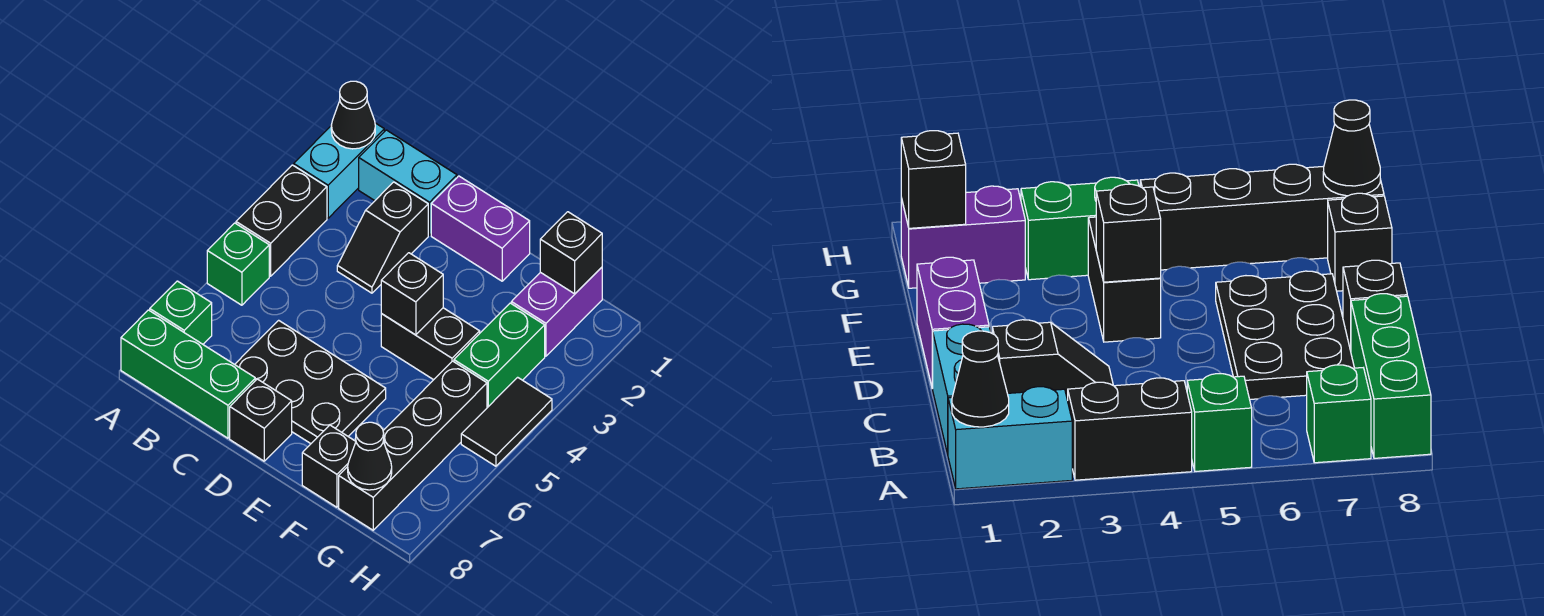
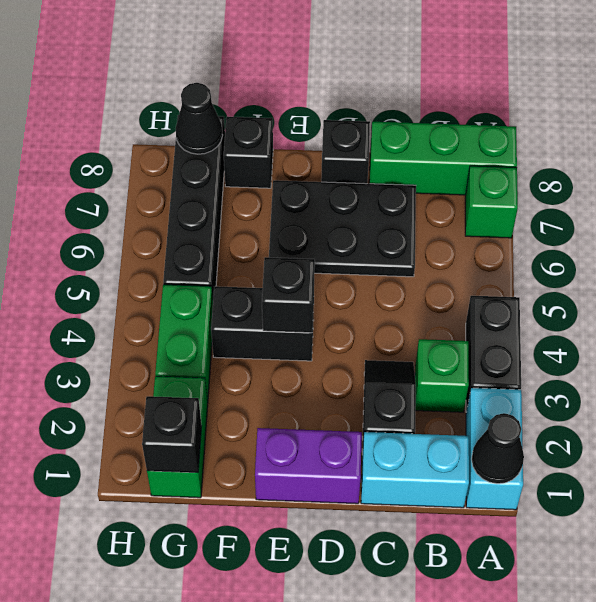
green 1x1 brick [207,223,269,305] -> green 1x1 brick moved to [415,339,469,412]
purple 1x2 brick [511,267,602,356] -> green 1x2 brick [147,376,208,498]
black 1x2 tile [461,377,552,466] -> none

